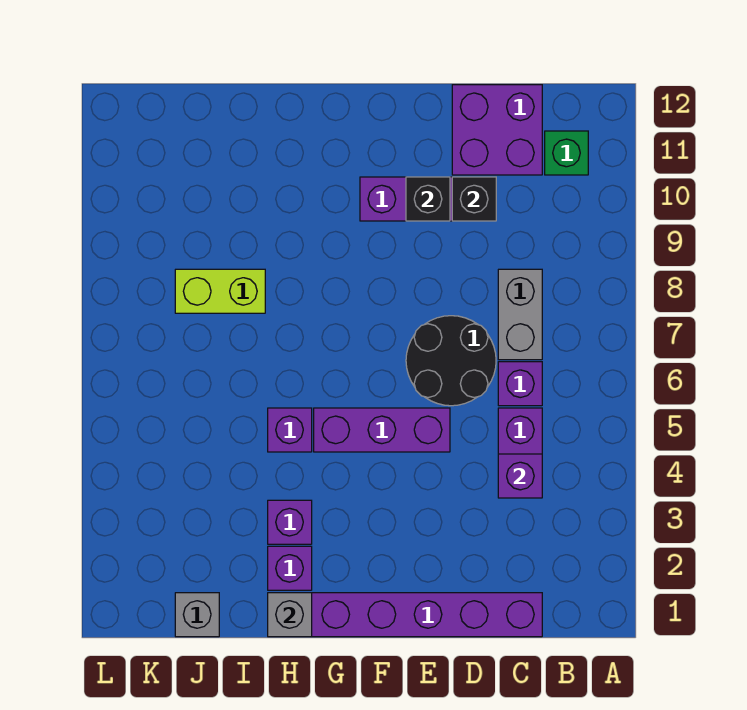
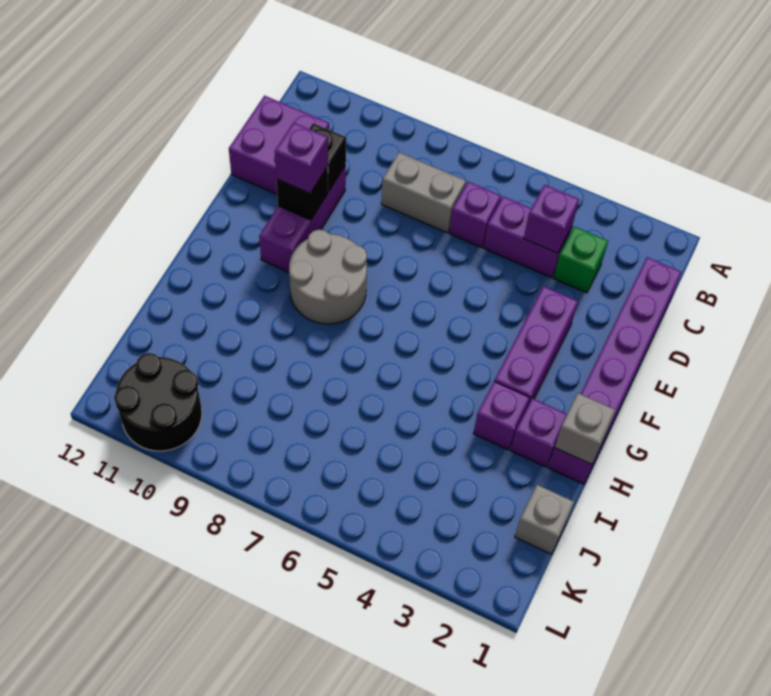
green 1x1 brick [545,131,588,175] -> green 1x1 brick moved to [554,226,608,293]
black 2x2 round brick [406,316,496,406] -> black 2x2 round brick moved to [114,353,202,451]
purple 1x3 brick [314,408,450,452] -> purple 1x3 brick moved to [495,286,578,405]
none -> grey 2x2 round brick [289,230,367,324]
purple 1x1 brick [268,408,312,452] -> purple 1x1 brick moved to [275,123,328,193]
lime 1x2 brick [175,269,265,313] -> none

